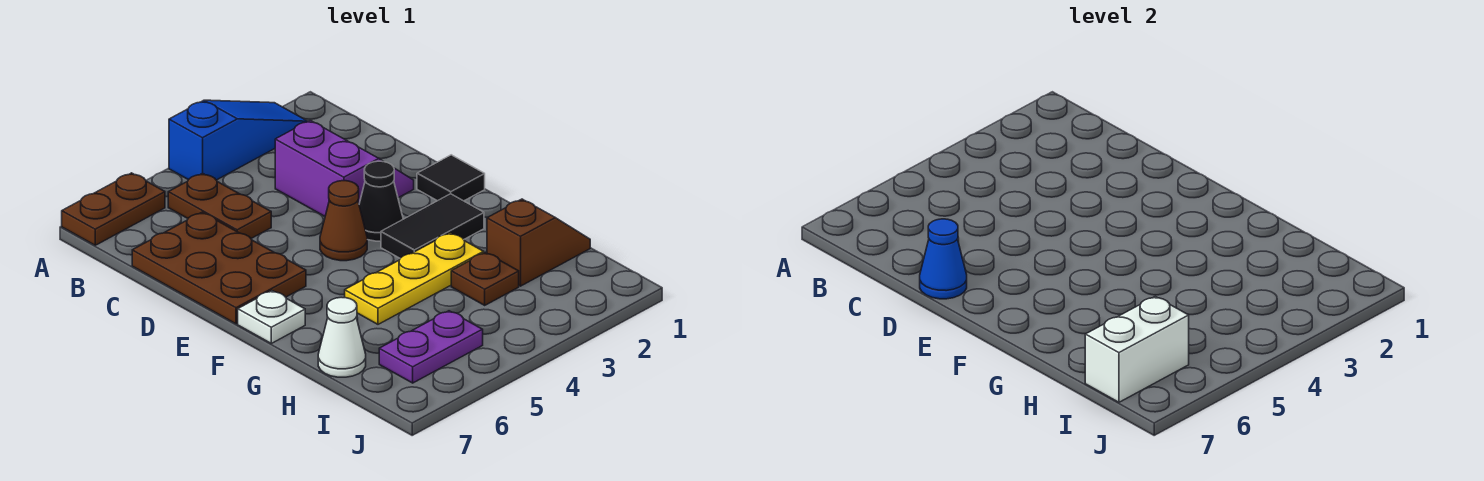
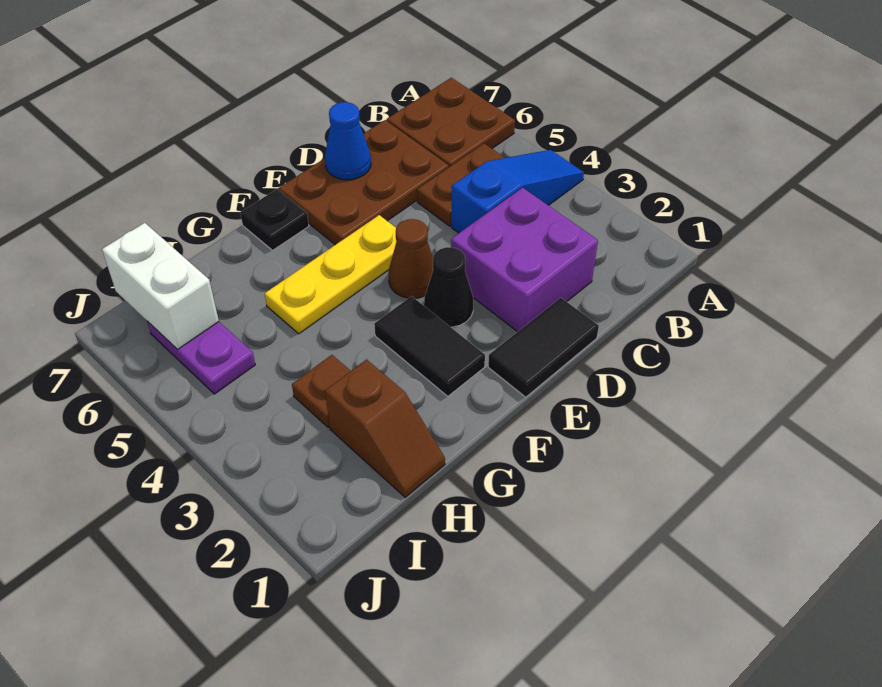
blue 1x3 slope [169,100,307,180] -> blue 1x3 slope turned to [451,150,584,233]
brown 1x2 plate [62,173,165,245] -> brown 2x2 plate [387,78,515,167]
purple 2x2 slope [275,120,414,216] -> purple 2x2 brick [451,188,598,332]
black 1x1 tile [417,155,485,201] -> black 1x2 tile [488,298,599,397]
white 1x1 plate [238,291,305,343] -> black 1x1 plate [240,189,309,250]
yellow 1x3 plate [345,233,484,324] -> yellow 1x3 plate turned to [265,215,396,334]
white 1x1 cone [318,297,366,377] -> none

